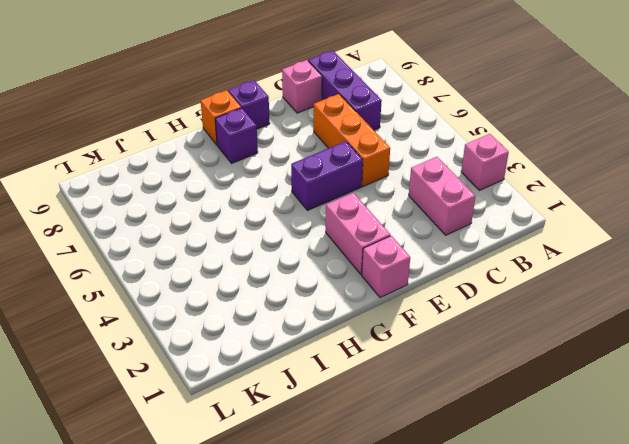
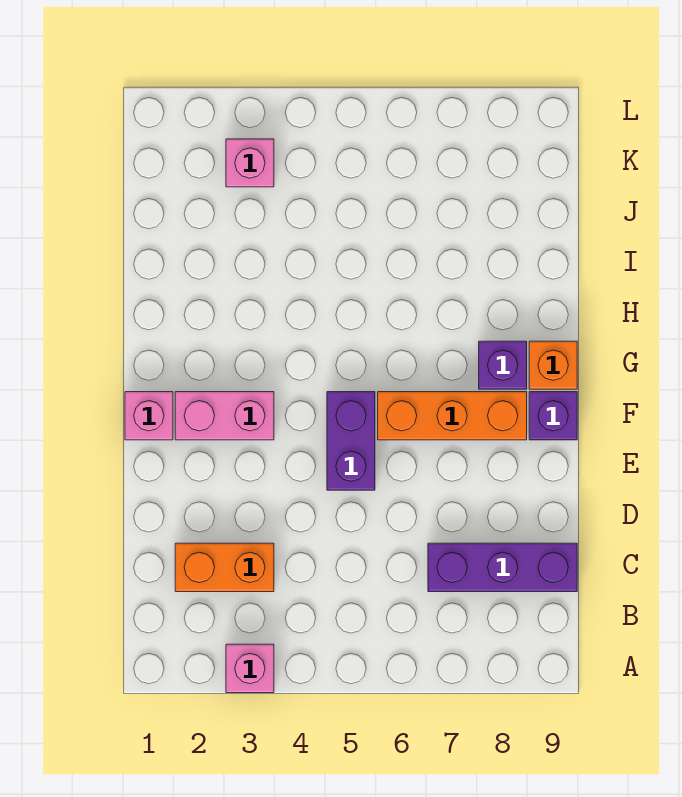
pink 1x2 brick [409,157,475,235] -> orange 1x2 brick [175,543,274,592]
orange 1x3 brick [314,94,390,186] -> orange 1x3 brick moved to [378,392,527,440]
pink 1x1 brick [282,60,322,113] -> pink 1x1 brick moved to [226,139,274,187]

